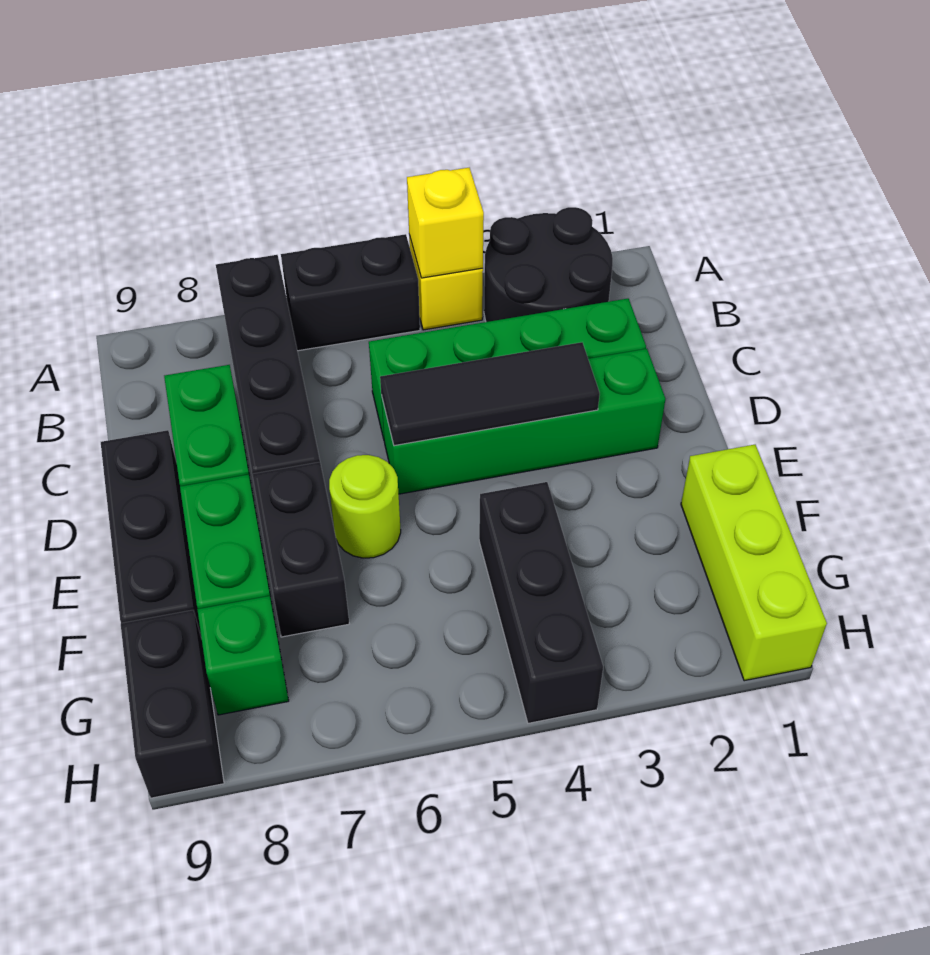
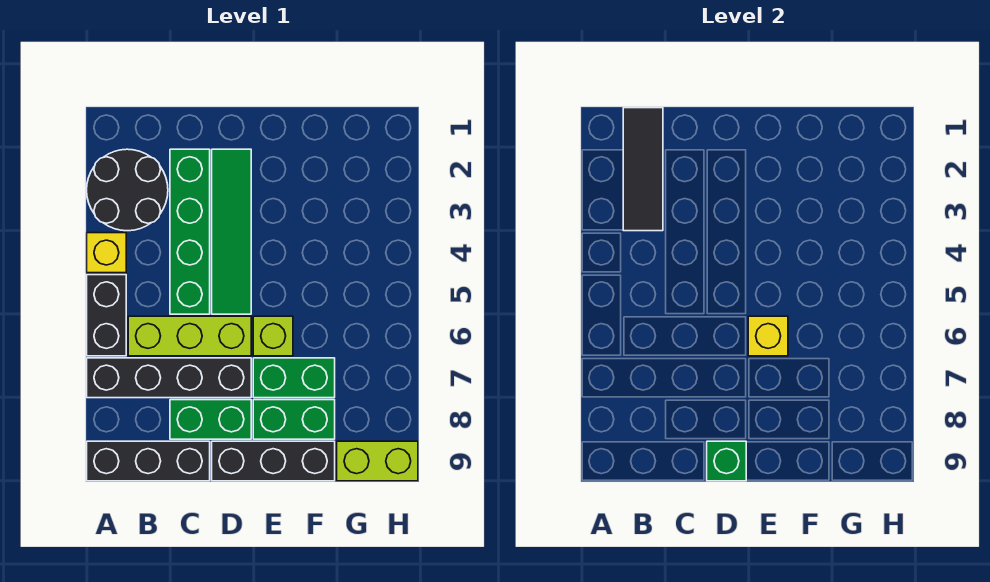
yellow 1x1 brick [407,168,484,278] -> yellow 1x1 brick moved to [748,316,788,356]
green 1x4 brick [381,349,665,494] -> green 1x4 tile [212,149,251,314]
black 1x3 tile [380,342,600,446] -> black 1x3 tile moved to [623,108,663,231]
lime 1x1 round brick [329,455,401,558] -> lime 1x1 brick [253,316,293,356]
black 1x2 brick [252,462,349,637] -> green 1x2 brick [253,358,335,398]
lime 1x3 brick [681,445,827,681] -> lime 1x3 brick moved to [128,316,251,356]
black 1x3 brick [479,482,603,723] -> black 1x3 brick moved to [87,441,210,481]
green 1x1 brick [197,596,289,715] -> green 1x1 brick moved to [707,441,746,481]
black 1x2 brick [121,610,224,798] -> lime 1x2 brick [337,441,418,481]

